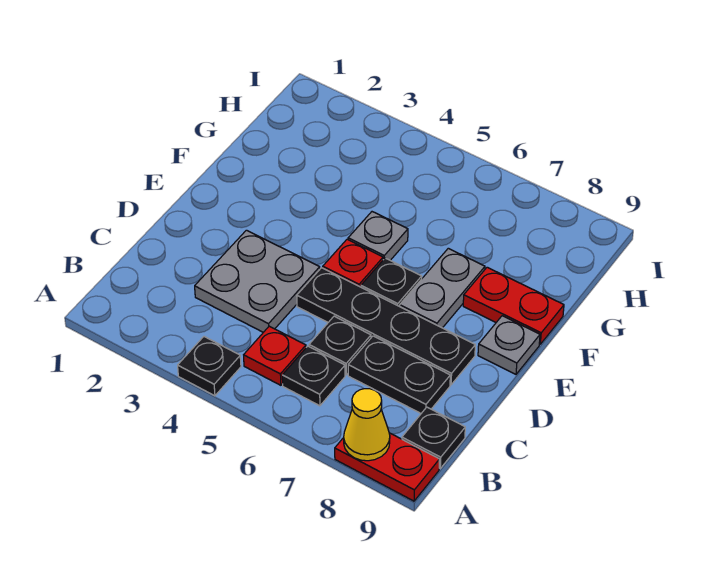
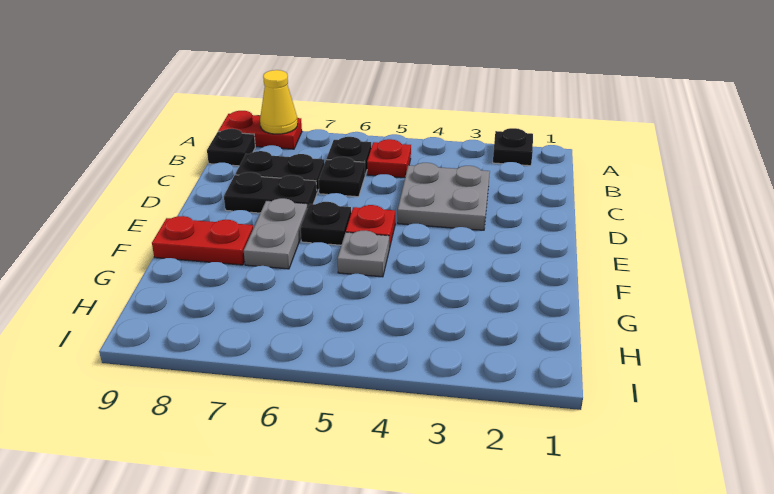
black 1x1 plate [178,337,241,396] -> black 1x1 plate moved to [493,128,533,166]
black 1x4 plate [297,268,475,385] -> black 1x2 plate [224,172,317,213]
grey 1x1 plate [478,316,540,374] -> none

